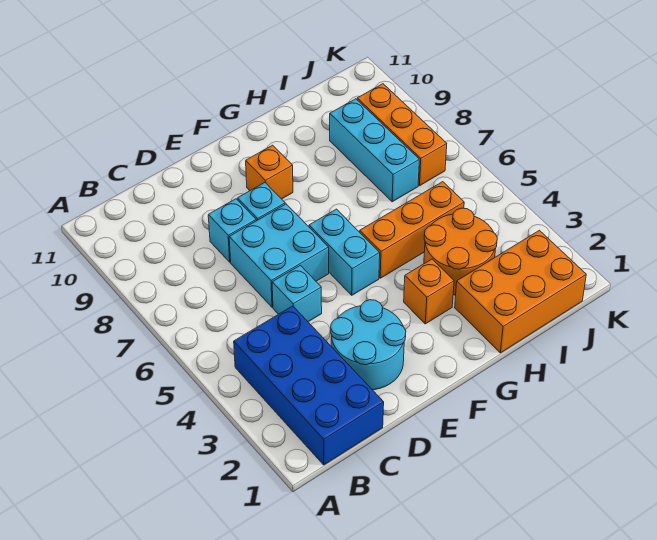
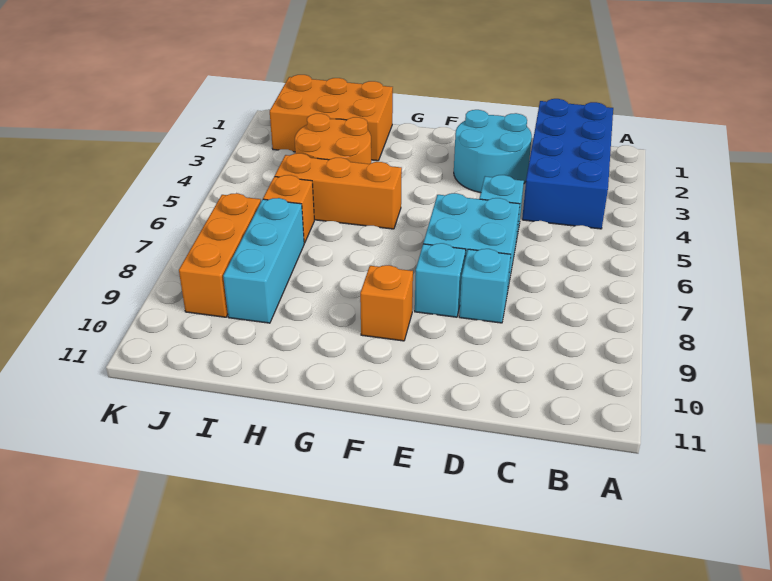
cyan 1x2 brick [309,209,380,295] -> none
orange 1x1 brick [404,259,454,324] -> orange 1x1 brick moved to [263,175,314,243]

